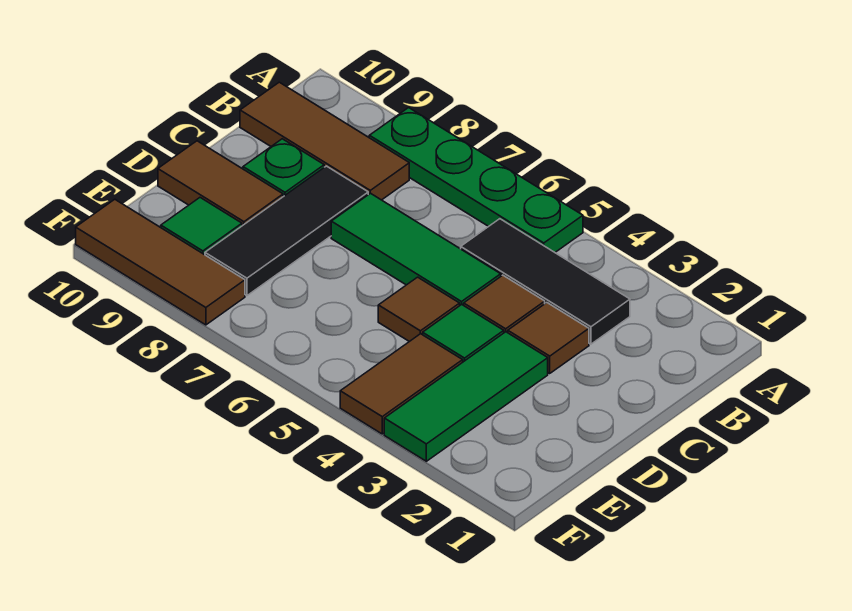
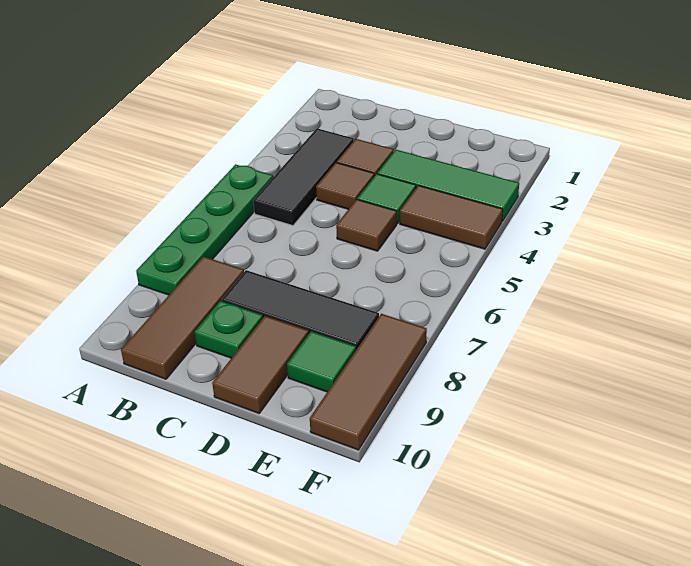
green 1x3 tile [331,193,501,305] -> none

